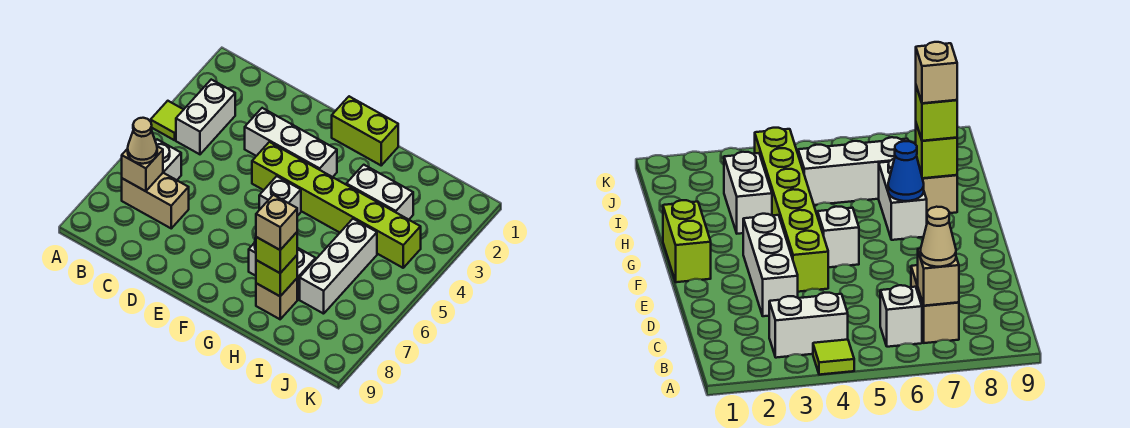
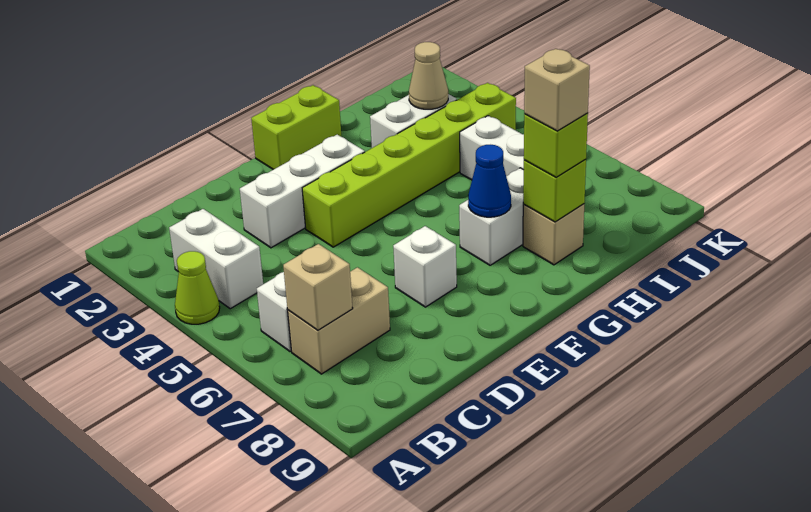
lime 1x1 tile [151,101,184,140] -> lime 1x1 cone [175,251,220,324]
tan 1x1 cone [128,118,157,164] -> tan 1x1 cone moved to [409,42,448,109]
white 1x1 brick [259,176,301,216] -> white 1x1 brick moved to [393,226,457,307]

